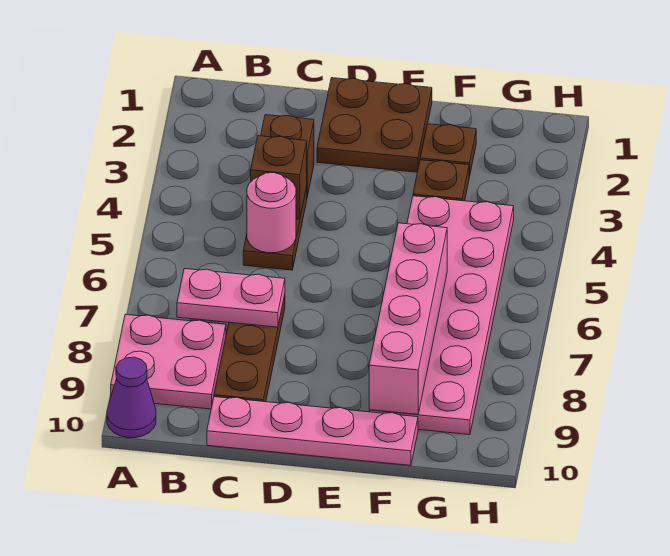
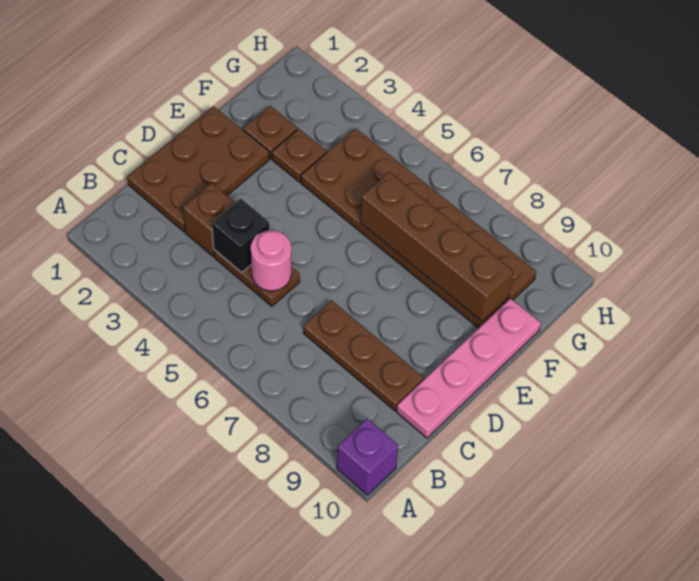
pink 2x2 plate [111,314,226,409] -> none
purple 1x1 cone [107,357,156,438] -> purple 1x1 brick [337,419,398,495]
pink 1x2 plate [177,269,285,327] -> none
brown 1x1 brick [251,136,307,219] -> black 1x1 brick [212,198,270,273]
brown 2x2 plate [317,78,432,172] -> brown 2x3 plate [128,106,269,232]
pink 2x6 plate [369,196,514,435] -> brown 2x6 plate [301,128,536,328]
pink 1x4 brick [369,223,447,414] -> brown 1x4 brick [360,172,514,322]

